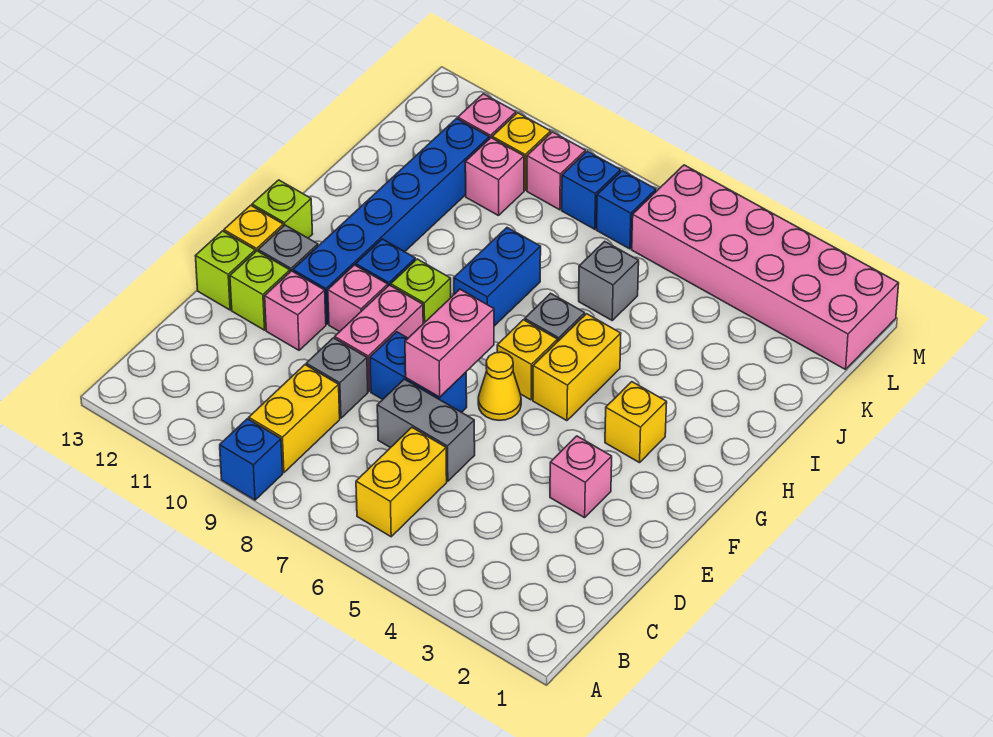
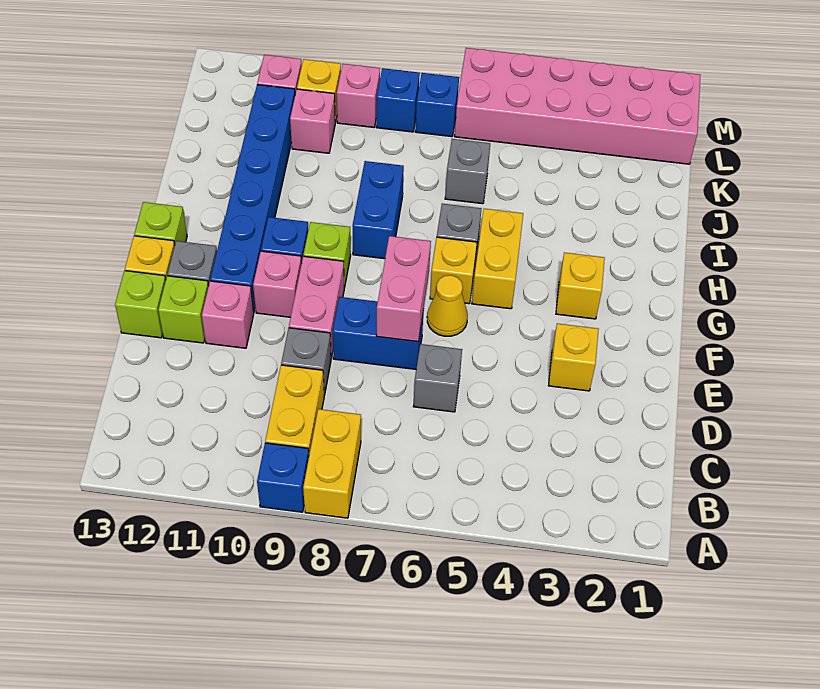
yellow 1x2 brick [356,428,447,537] -> yellow 1x2 brick moved to [303,409,361,518]
grey 1x2 brick [377,379,475,481] -> grey 1x1 brick [413,344,462,412]
pink 1x1 brick [550,436,612,518] -> yellow 1x1 brick [548,323,599,391]

